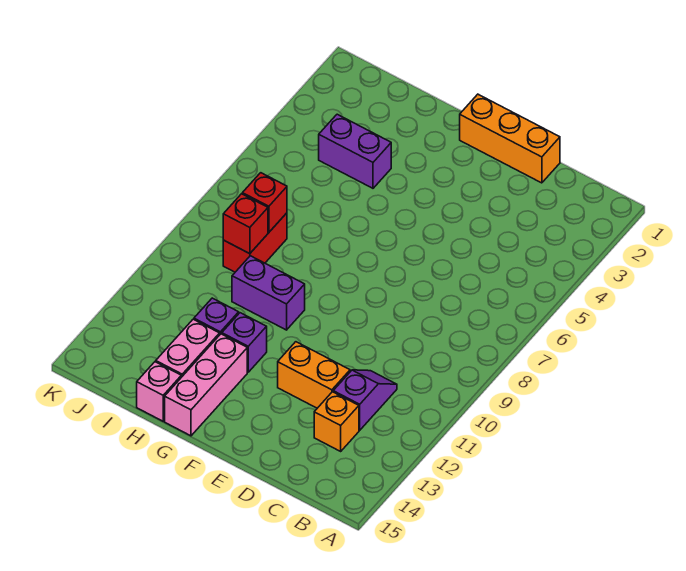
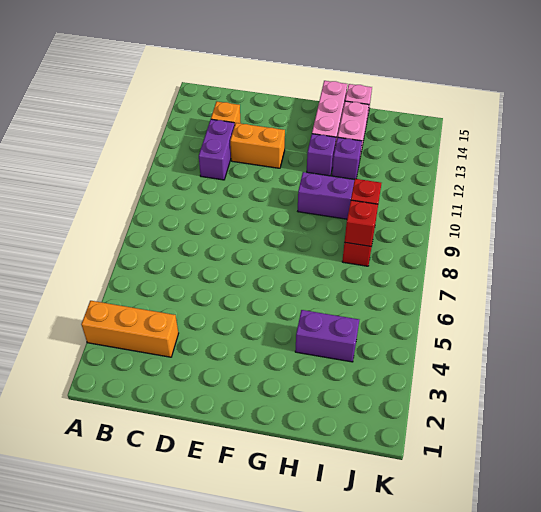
purple 1x2 slope [333,370,397,430] -> purple 1x2 brick [199,119,235,180]
orange 1x3 brick [460,94,560,183] -> orange 1x3 brick moved to [81,301,179,357]

